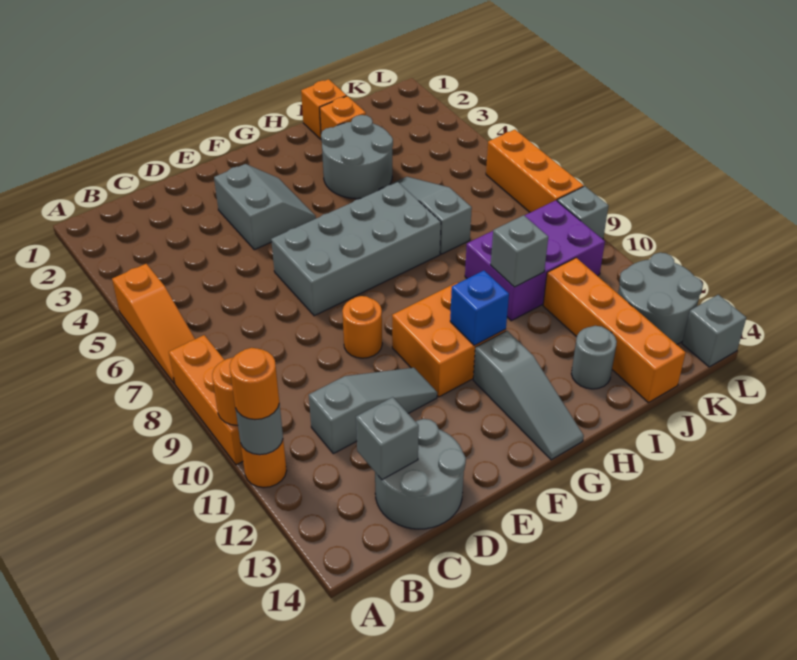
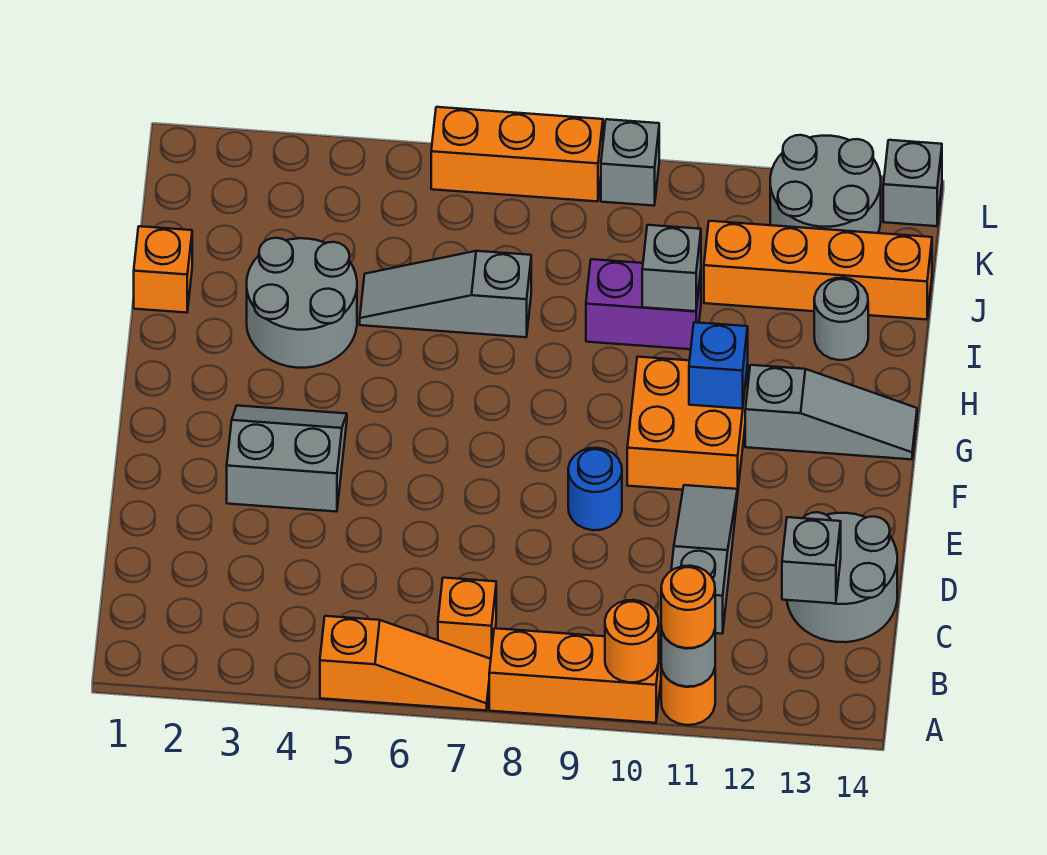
grey 2x4 brick [271,182,441,316] -> none
orange 1x1 round brick [342,296,382,358] -> blue 1x1 round brick [568,448,622,530]
orange 1x1 brick [320,96,366,133] -> orange 1x1 brick moved to [438,578,496,659]
purple 2x3 brick [465,200,605,321] -> purple 1x2 brick [586,259,701,349]

